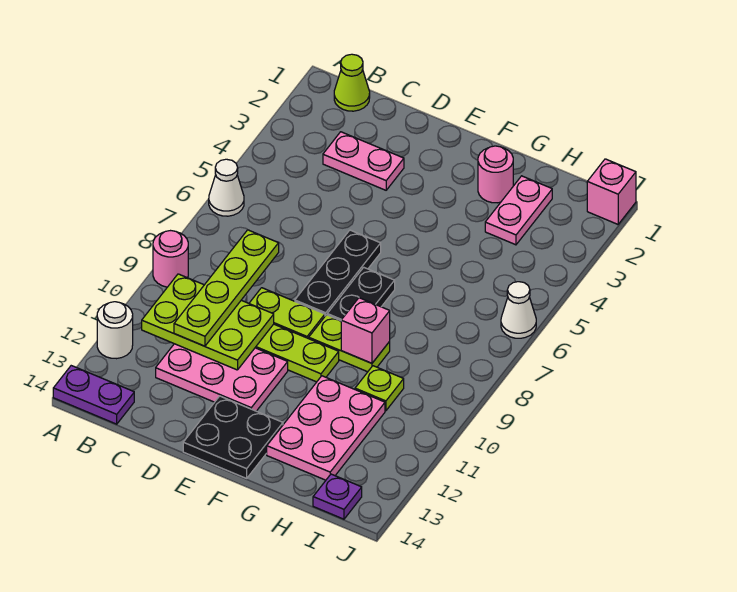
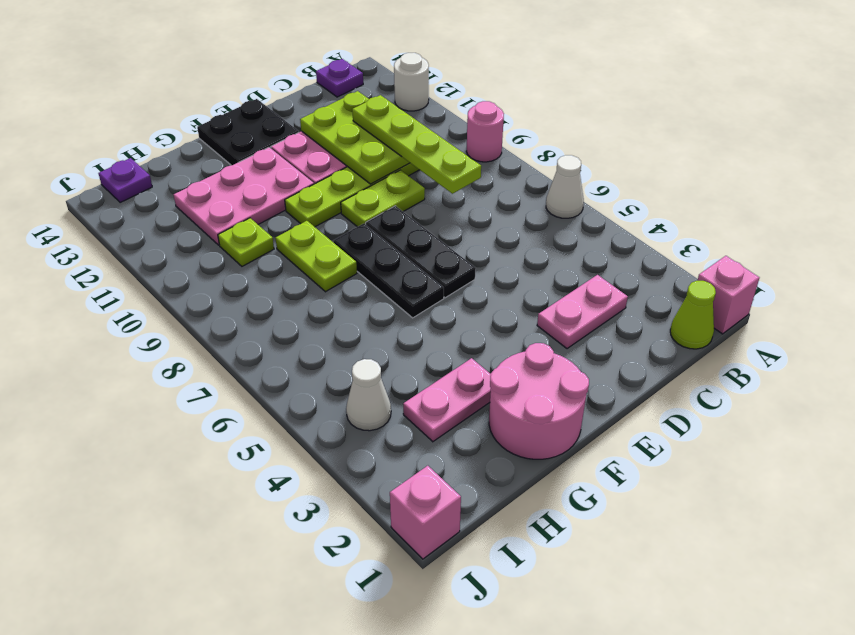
purple 1x2 plate [53,366,134,424] -> purple 1x1 plate [316,59,363,97]
lime 2x3 plate [142,274,274,370] -> lime 2x3 plate turned to [300,91,410,184]
black 1x2 plate [327,267,395,321] -> black 1x3 plate [333,223,444,318]
lime 1x2 plate [309,315,390,372] -> lime 1x2 plate turned to [276,221,357,292]
pink 1x1 round brick [478,146,513,203] -> pink 2x2 round brick [489,343,589,459]
pink 1x1 brick [341,298,390,363] -> pink 1x1 brick moved to [697,256,759,334]
pink 2x3 plate [267,376,385,480] -> pink 2x3 plate turned to [173,147,314,245]
pink 1x2 plate [485,176,552,245] -> pink 1x2 plate turned to [403,358,491,442]
white 1x1 cone [501,282,536,338] -> white 1x1 cone moved to [346,359,391,431]

